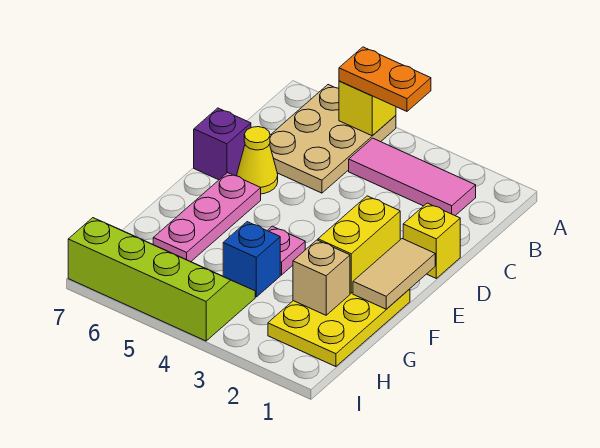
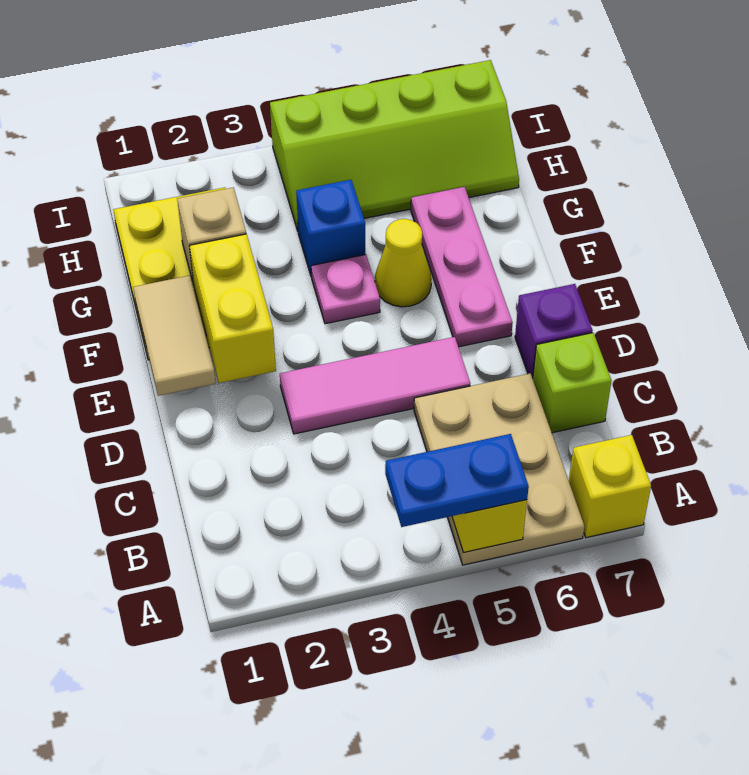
orange 1x2 plate [339,47,431,111] -> blue 1x2 plate [385,434,529,527]
pink 1x3 tile [349,138,476,216] -> pink 1x3 tile moved to [280,337,470,434]
none -> lime 1x1 brick [533,333,612,433]
yellow 1x1 brick [403,203,460,278] -> yellow 1x1 brick moved to [569,435,651,538]
yellow 1x1 cone [237,127,278,194] -> yellow 1x1 cone moved to [375,219,432,307]

